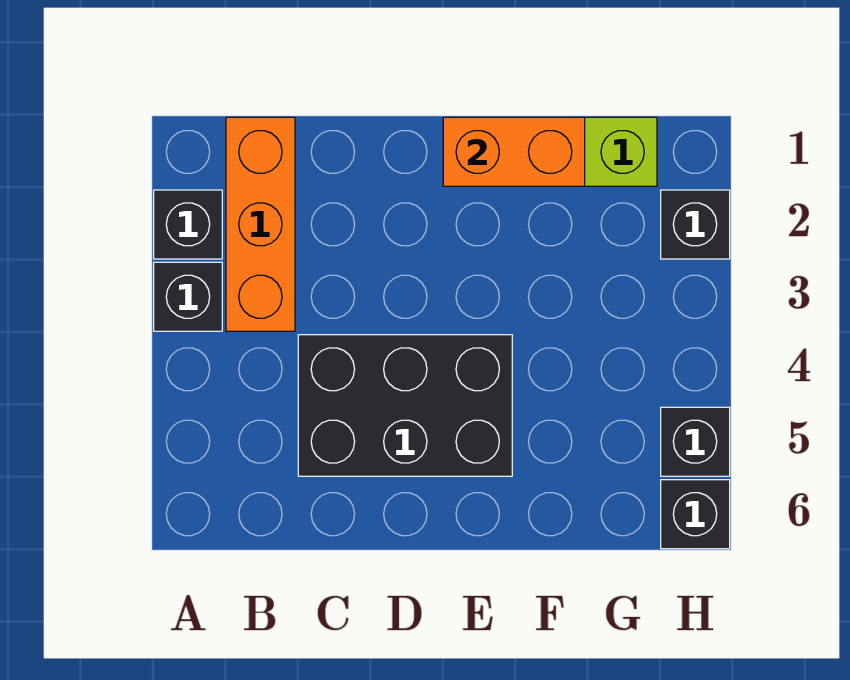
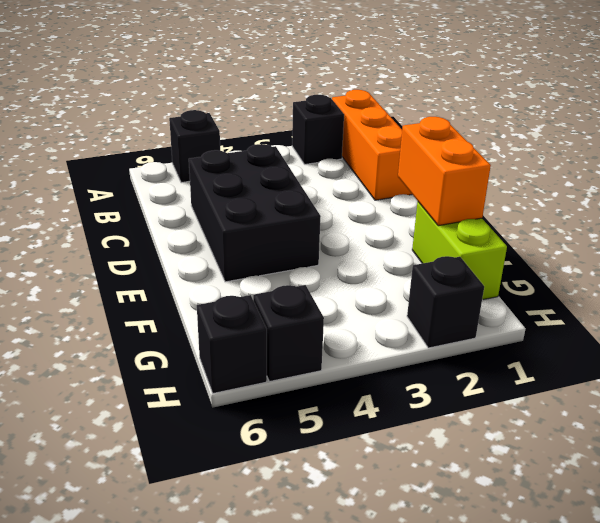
black 1x1 brick [154,262,222,331] -> black 1x1 brick moved to [169,110,220,183]
orange 1x3 brick [226,117,295,331] -> orange 1x3 brick turned to [332,90,412,200]

